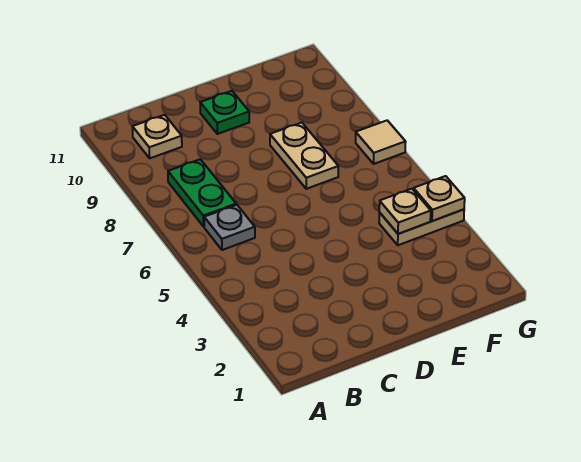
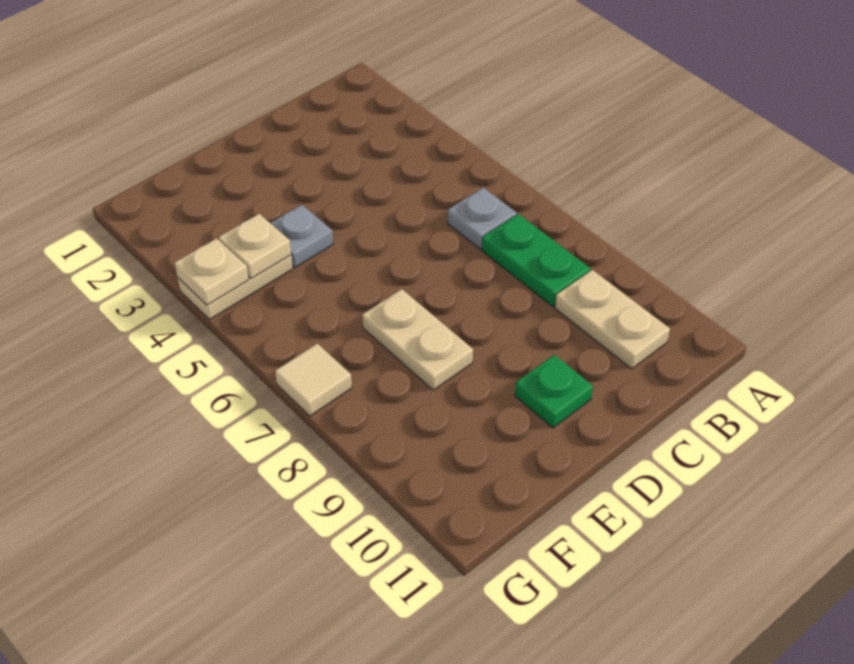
tan 1x1 plate [133,115,182,158] -> tan 1x2 plate [555,270,670,369]
none -> grey 1x1 plate [271,205,333,268]

